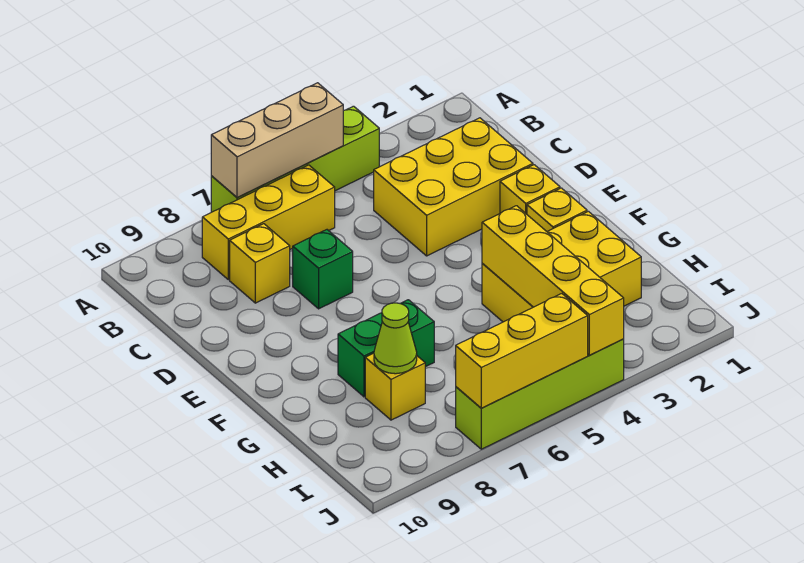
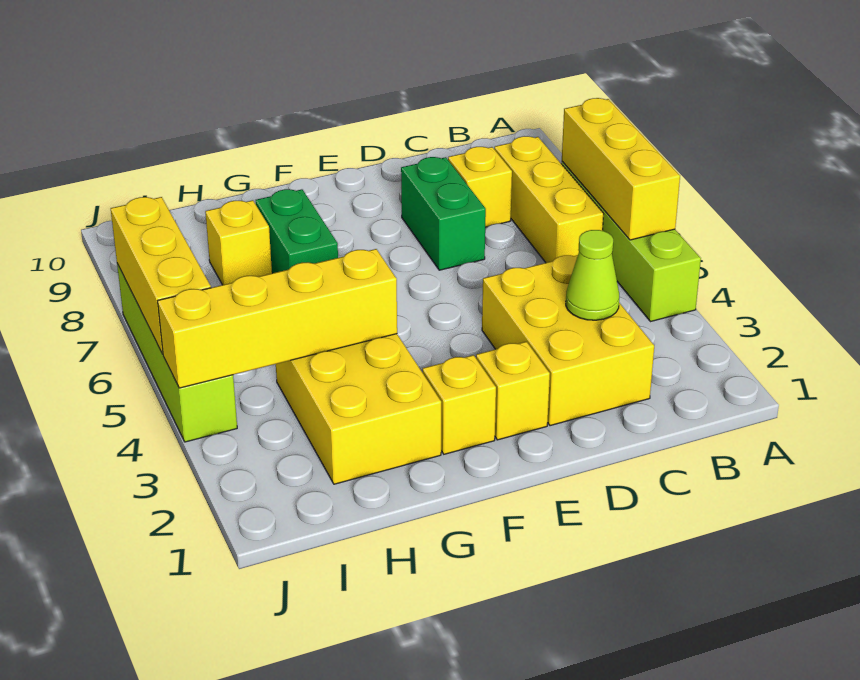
tan 1x3 brick [211,83,343,198] -> yellow 1x3 brick [562,98,680,240]
green 1x1 brick [293,230,353,309] -> green 1x2 brick [401,157,486,270]
lime 1x1 cone [374,303,417,374] -> lime 1x1 cone moved to [566,230,619,320]

